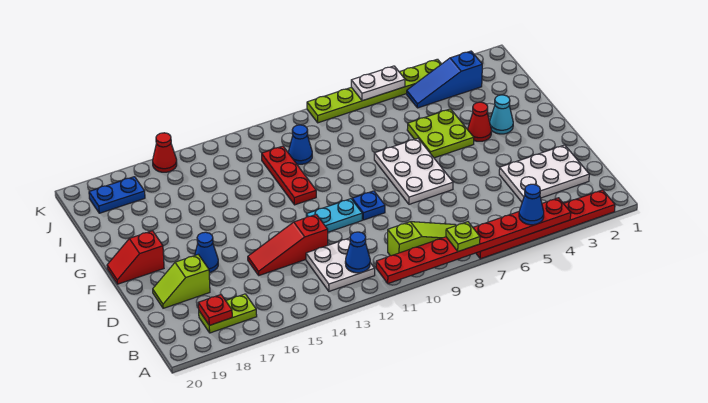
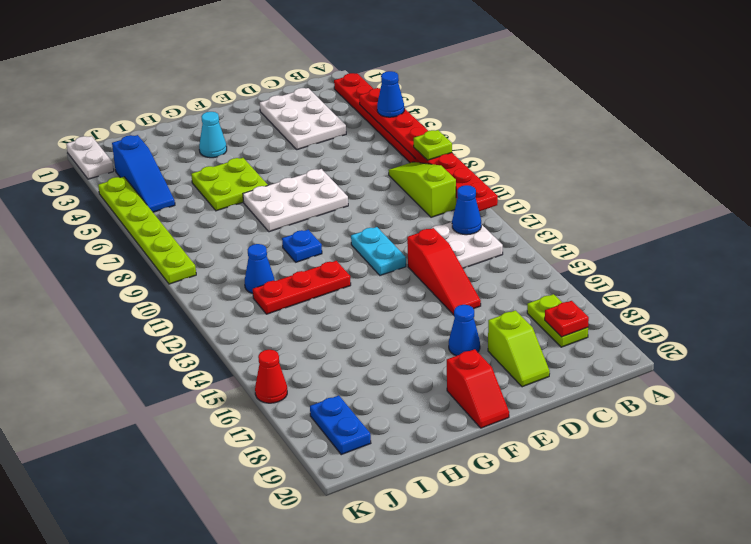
blue 1x1 plate [352,191,385,220] -> blue 1x1 plate moved to [282,230,322,262]
red 1x1 cone [468,102,491,141] -> none
white 1x2 plate [351,66,405,101] -> white 1x2 plate moved to [66,136,114,179]

